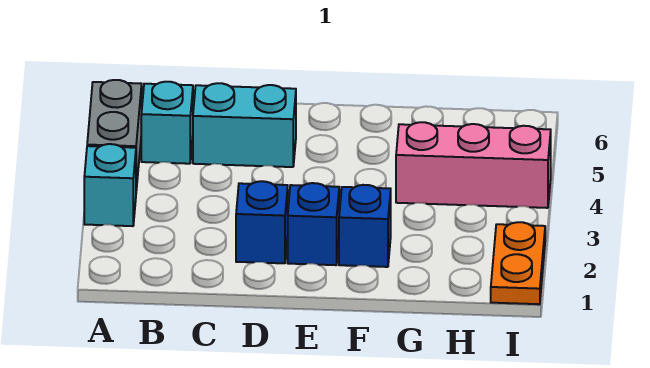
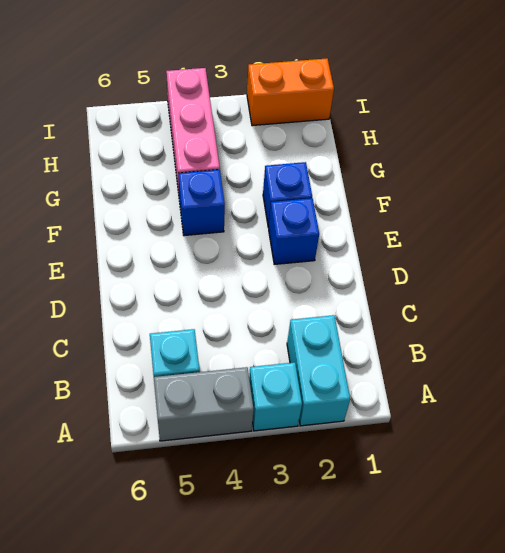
cyan 1x2 brick [193,83,296,167] -> cyan 1x2 brick moved to [287,315,350,426]
blue 1x1 brick [236,181,288,263] -> blue 1x1 brick moved to [178,170,225,236]
orange 1x2 plate [491,222,545,304] -> orange 1x2 brick [247,58,334,126]

